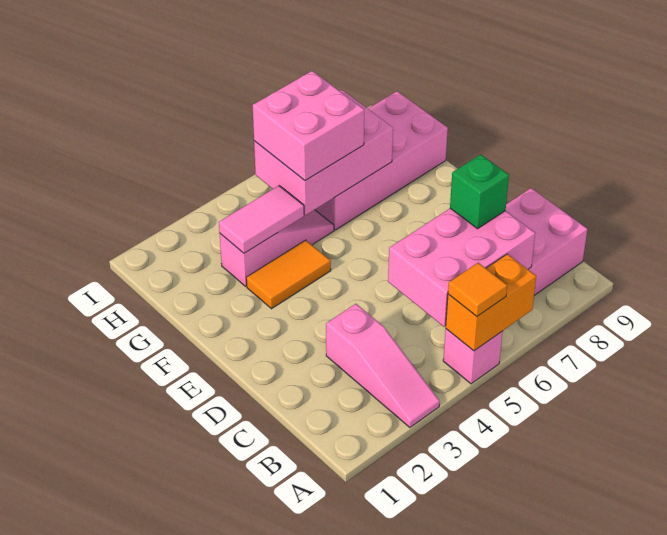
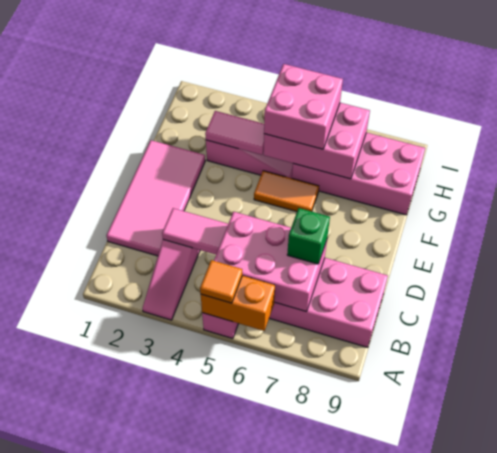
none -> pink 2x4 tile [106,140,205,256]
none -> pink 1x2 tile [162,208,228,254]
orange 1x2 tile [246,240,331,309] -> orange 1x2 tile moved to [254,171,319,212]

